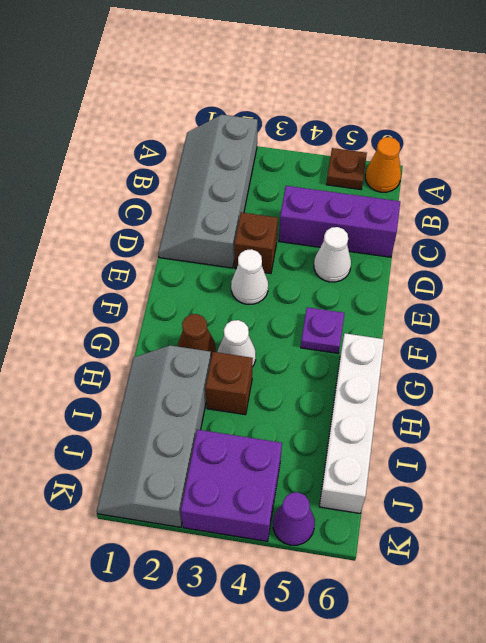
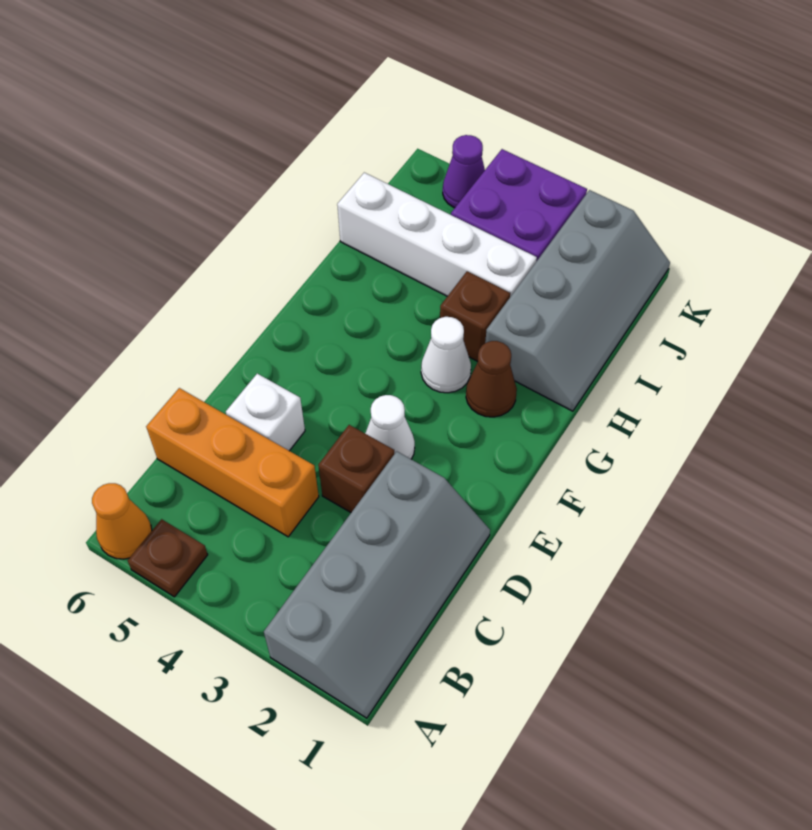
purple 1x3 brick [279,186,400,257] -> orange 1x3 brick [146,388,319,537]
white 1x1 cone [314,227,351,282] -> white 1x1 brick [226,374,305,451]
purple 1x1 plate [301,307,344,353] -> none
white 1x4 brick [319,333,384,513] -> white 1x4 brick turned to [337,173,537,297]

